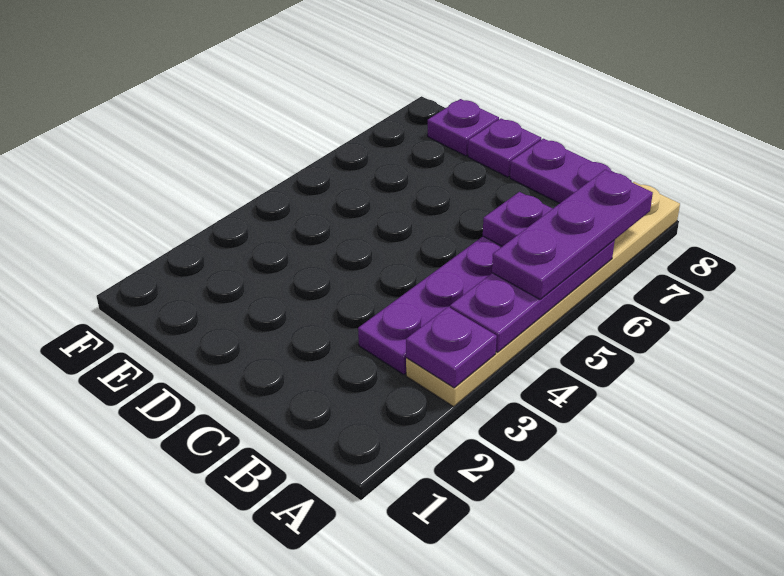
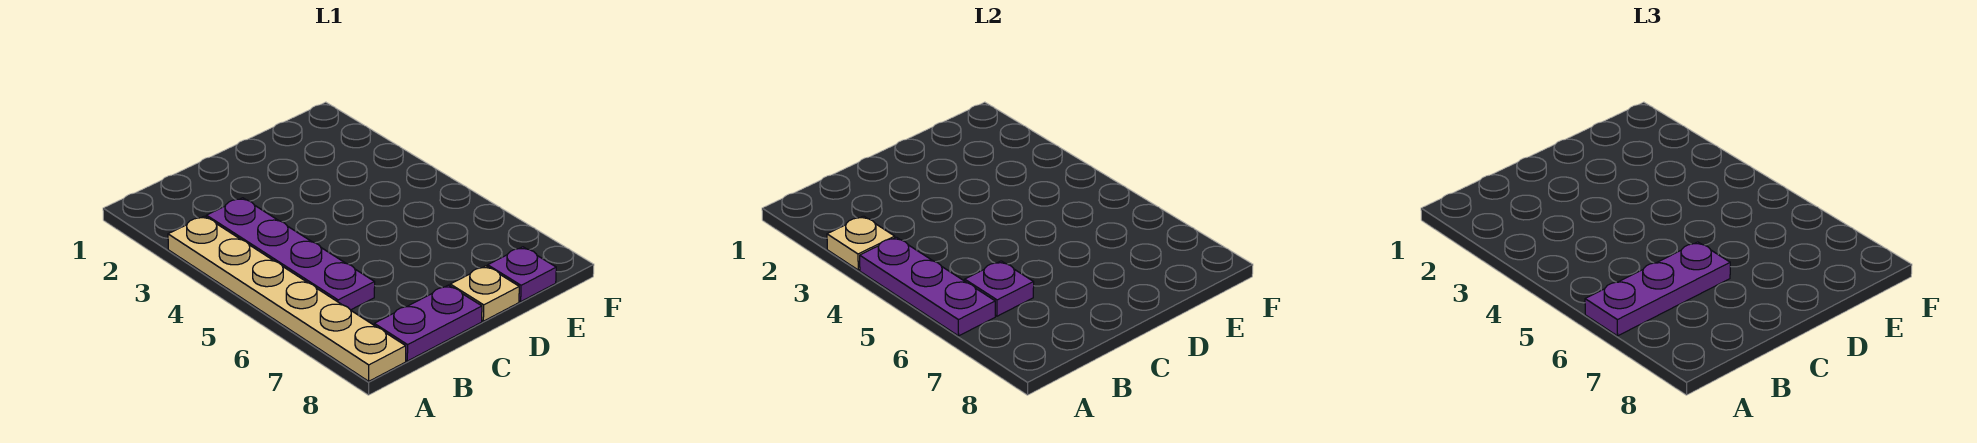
purple 1x1 plate [406,307,497,388] -> tan 1x1 plate [827,216,895,270]
purple 1x3 plate [492,170,653,300] -> purple 1x3 plate turned to [1585,242,1730,336]
purple 1x1 plate [468,118,541,177] -> tan 1x1 plate [450,266,519,321]

